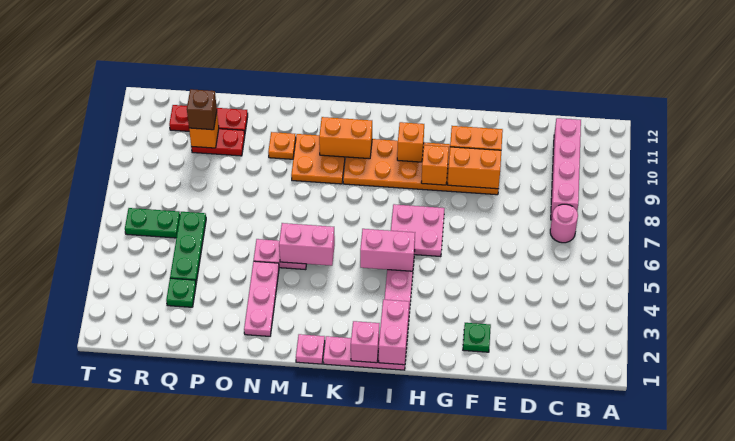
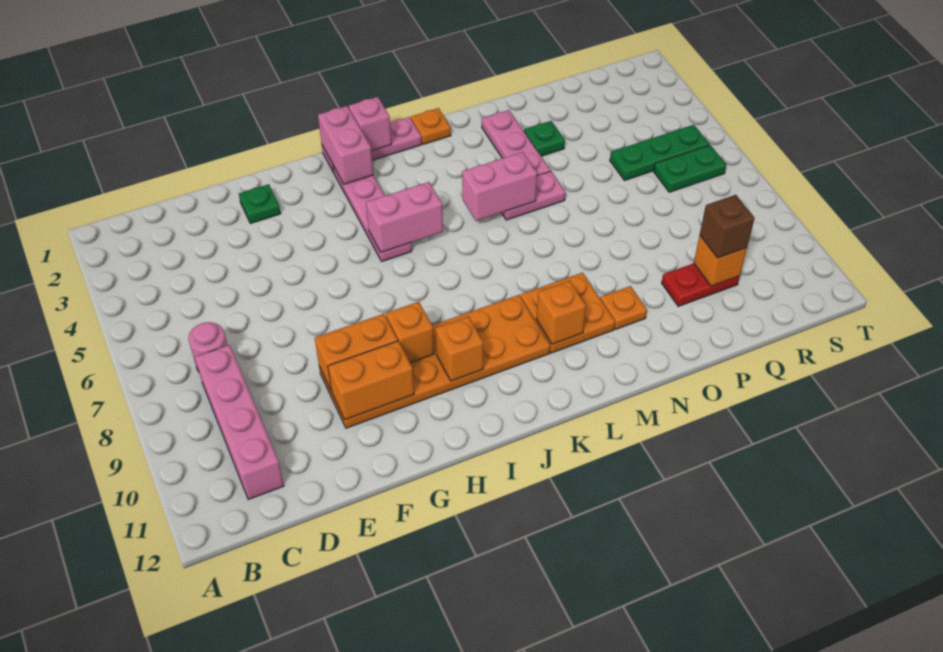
pink 2x2 plate [391,204,445,257] -> none
orange 1x2 brick [319,117,372,159] -> orange 1x1 brick [536,281,586,344]
pink 1x1 plate [296,334,325,364] -> orange 1x1 plate [411,108,451,144]
red 1x3 plate [169,105,248,132] -> none
green 1x1 plate [166,278,196,307] -> green 1x1 plate moved to [524,121,565,156]
green 1x3 plate [170,212,206,283] -> green 1x3 plate turned to [610,125,709,180]

